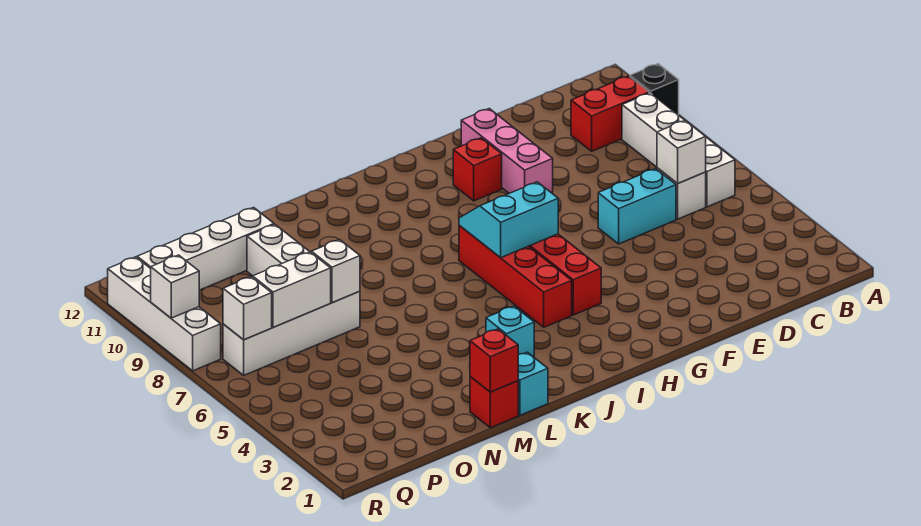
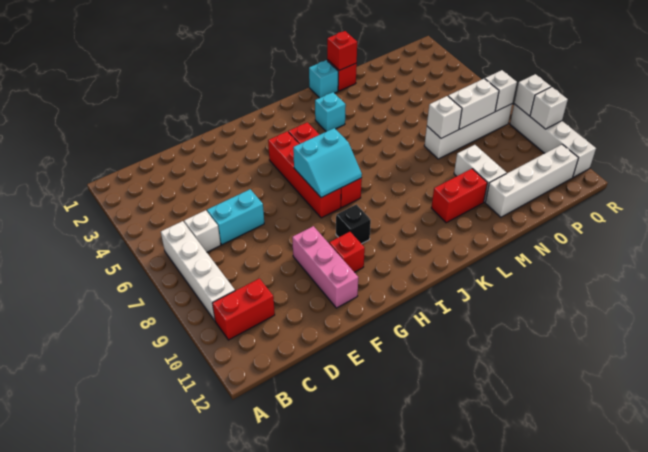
black 1x1 brick [630,64,679,115] -> black 1x1 brick moved to [336,204,371,244]
white 1x1 brick [657,121,706,184] -> white 1x1 brick moved to [514,74,551,116]
none -> red 1x2 brick [431,169,487,223]

